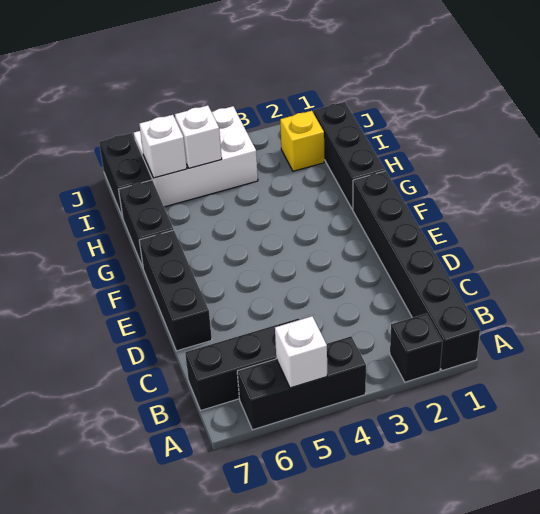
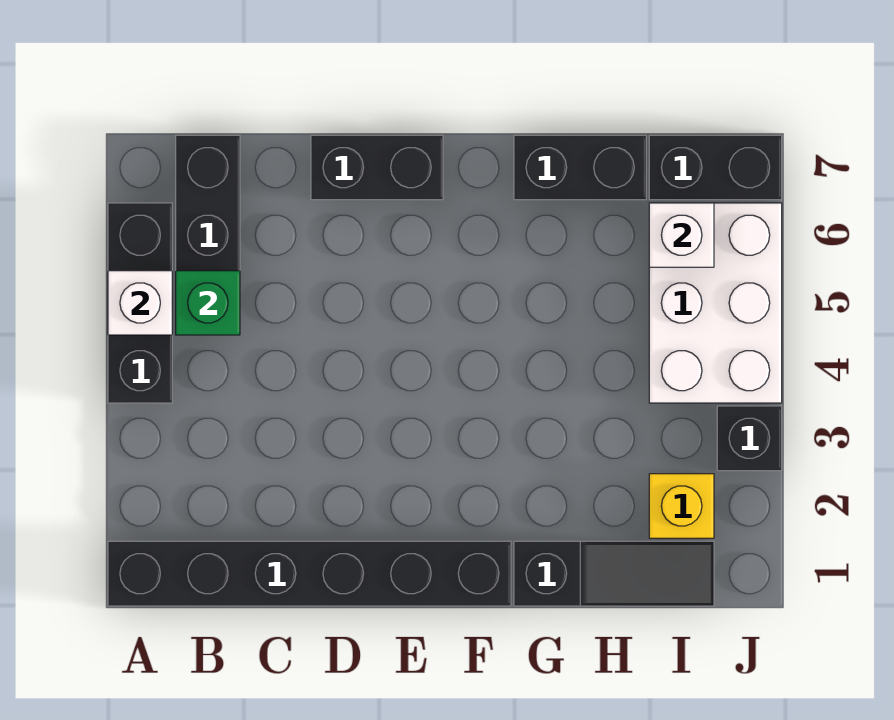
black 1x1 brick [390,314,442,382] -> black 1x1 brick moved to [717,406,782,471]
none -> green 1x1 brick [176,271,240,335]
black 1x3 brick [139,230,212,351] -> black 1x2 brick [311,135,443,200]
black 1x3 brick [314,102,385,209] -> black 1x3 slope [514,541,714,606]
white 1x1 brick [175,105,222,168] -> none

